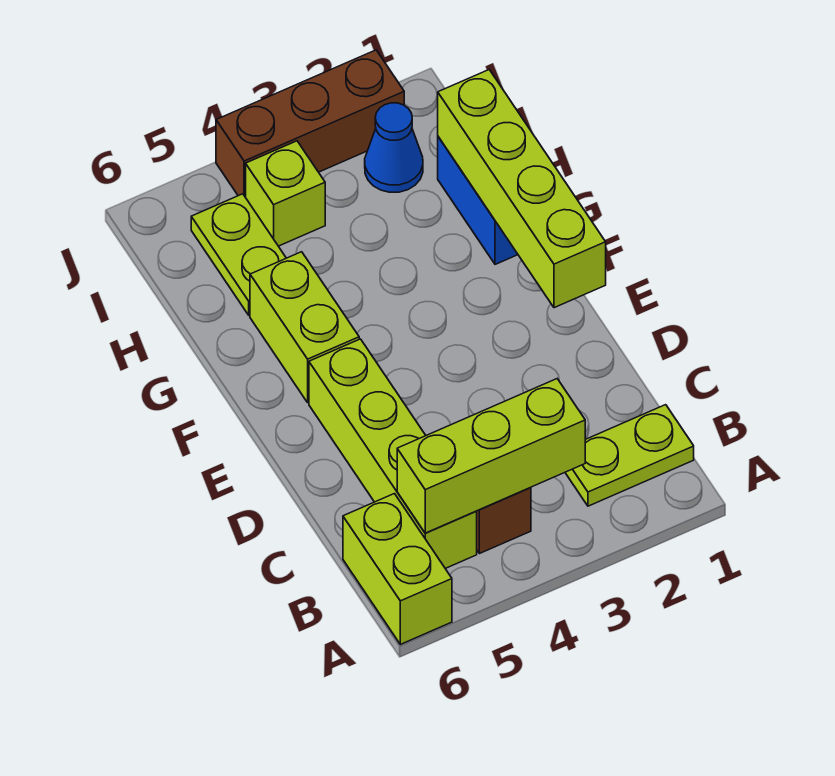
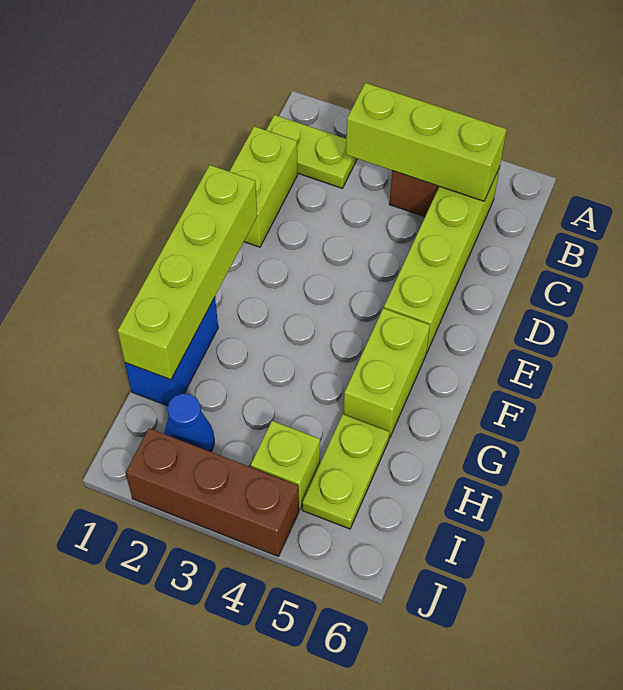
lime 1x2 brick [343,494,452,644] -> lime 1x2 brick moved to [229,126,298,247]

